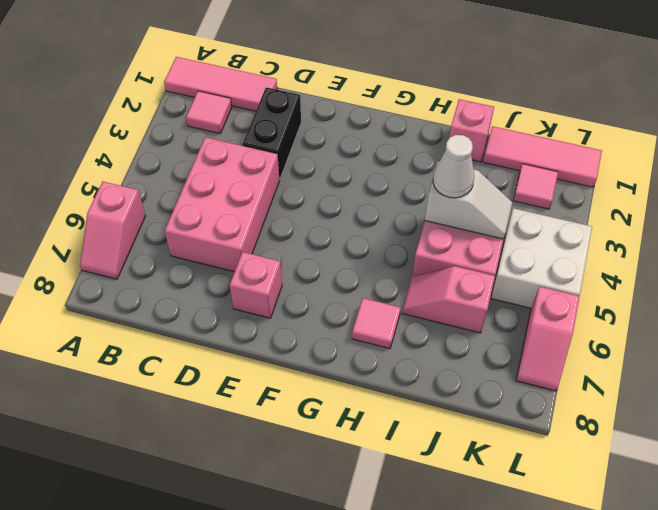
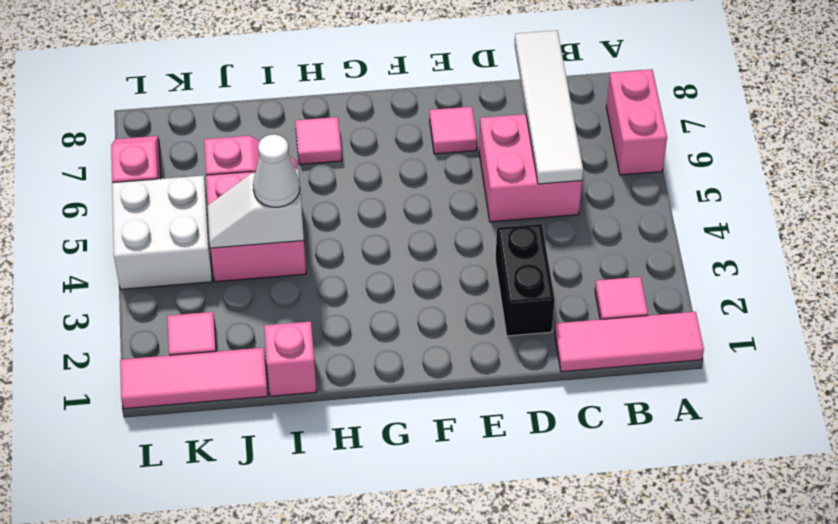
pink 1x2 slope [80,182,145,279] -> pink 1x2 brick [606,69,667,175]
pink 2x3 brick [165,137,280,272] -> pink 2x2 brick [479,114,582,222]
none -> white 1x4 tile [515,30,583,184]
pink 1x1 brick [230,252,282,318] -> pink 1x1 tile [430,107,477,154]

